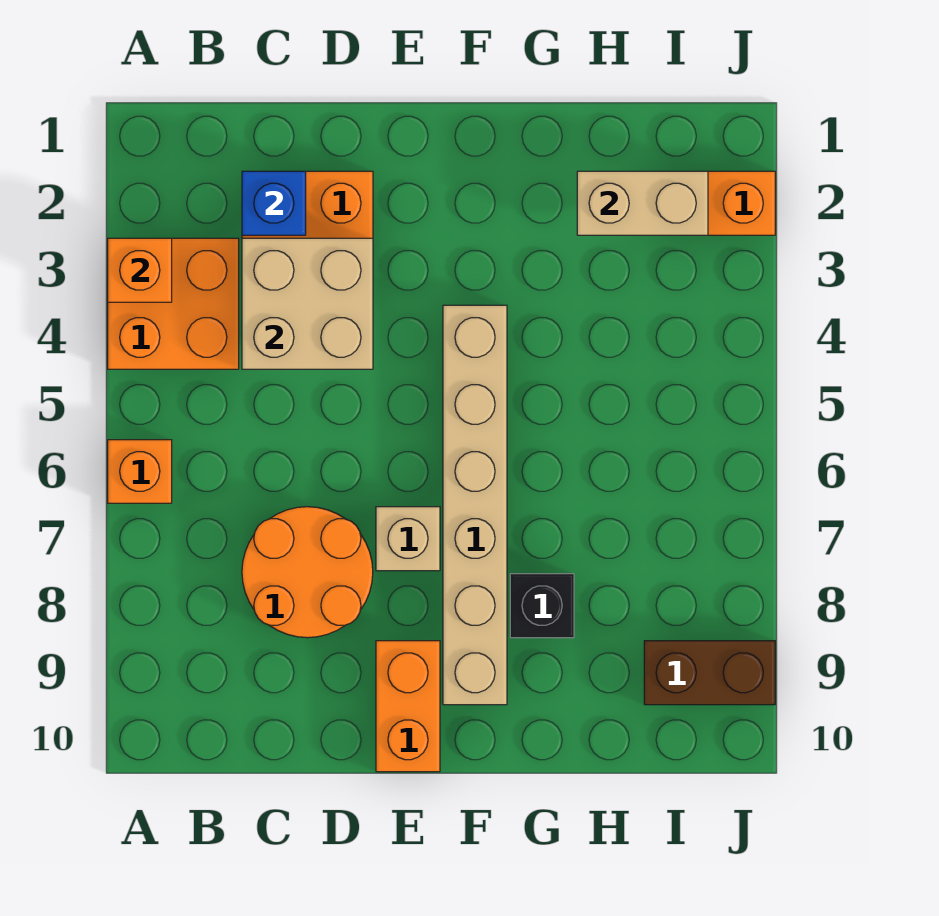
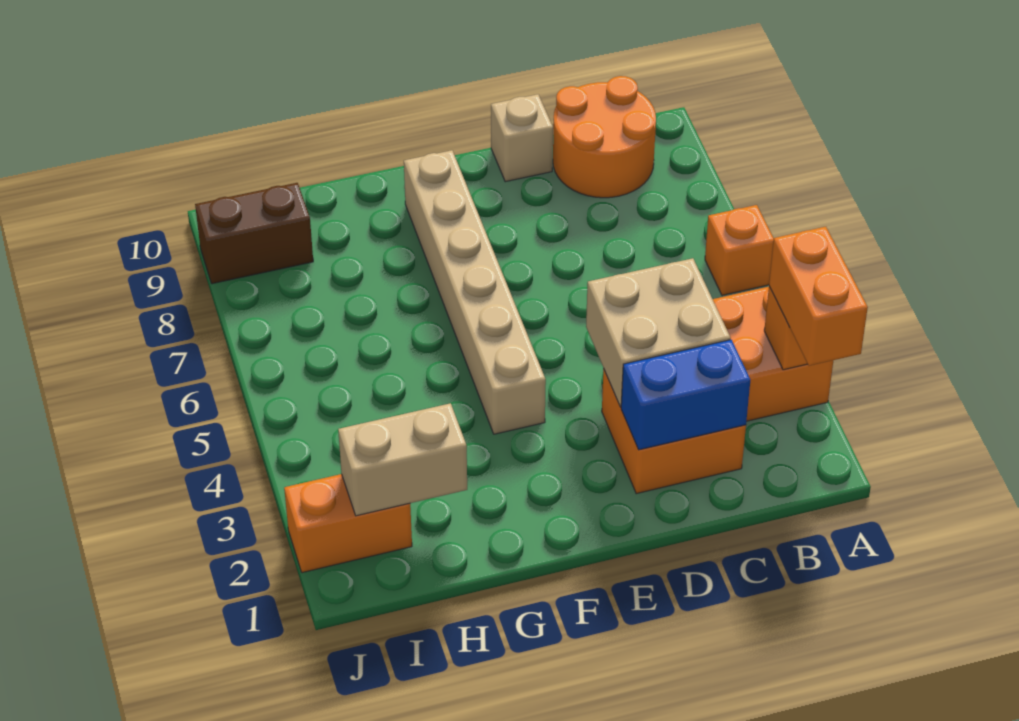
blue 1x1 brick [242,171,306,235] -> blue 1x2 brick [621,340,750,450]
orange 2x2 round brick [242,507,373,638] -> orange 2x2 round brick moved to [553,76,656,198]
tan 1x1 brick [376,507,440,571] -> tan 1x1 brick moved to [491,94,553,182]
orange 1x2 brick [376,641,440,772] -> orange 1x2 brick moved to [769,227,868,366]
black 1x1 brick [510,574,574,638] -> none

